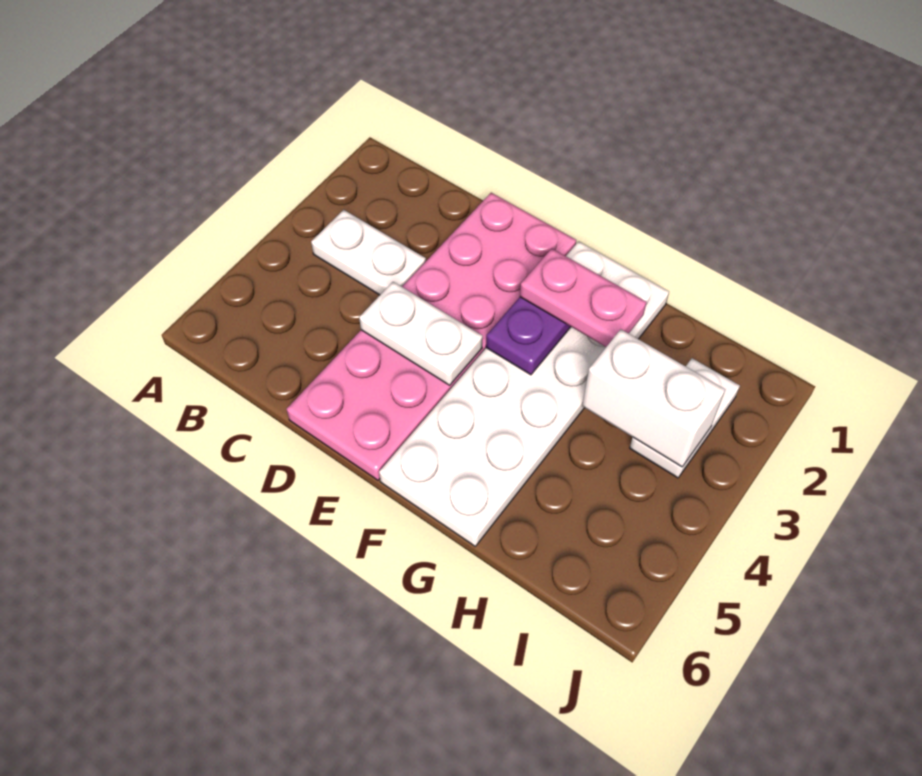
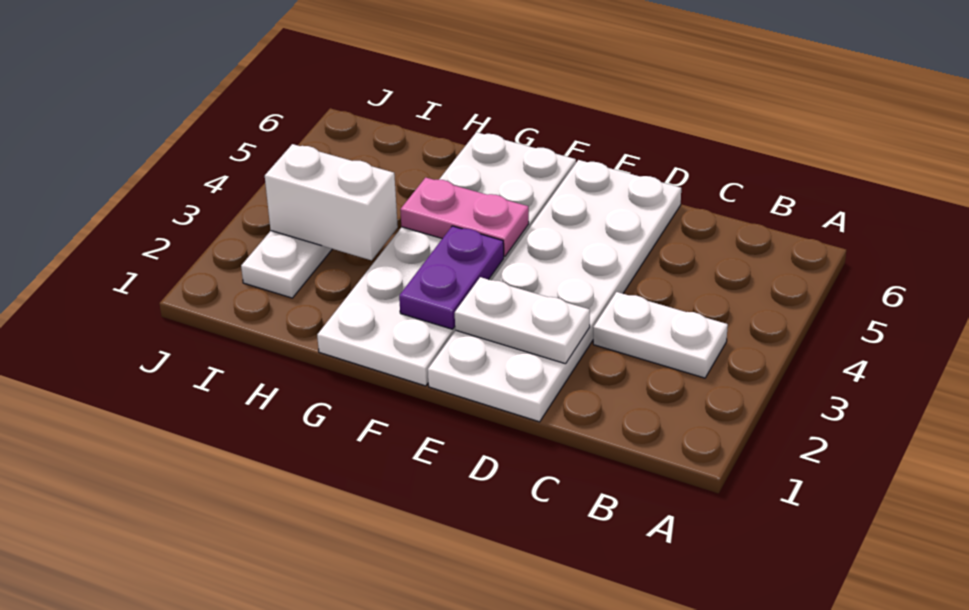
pink 2x6 plate [286,193,576,480] -> white 2x6 plate [428,160,681,422]
white 1x2 plate [359,282,483,385] -> white 1x2 plate moved to [455,277,590,364]
pink 1x2 plate [520,249,646,347] -> pink 1x2 plate moved to [400,178,529,257]

